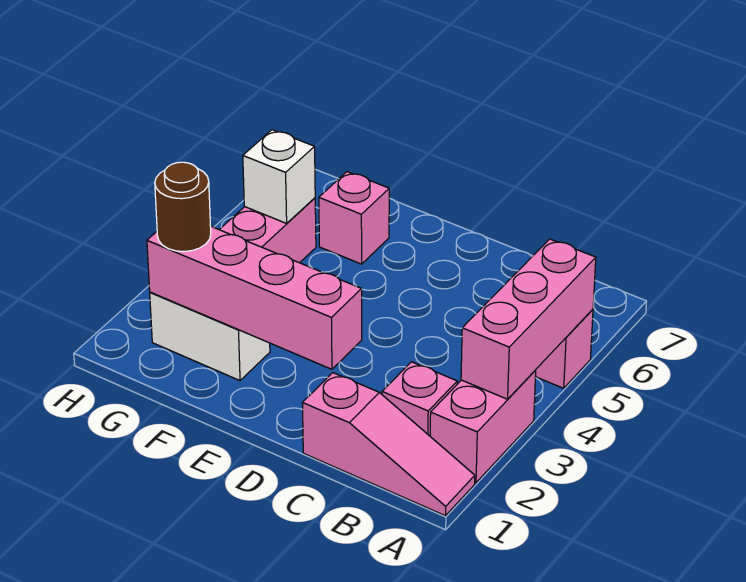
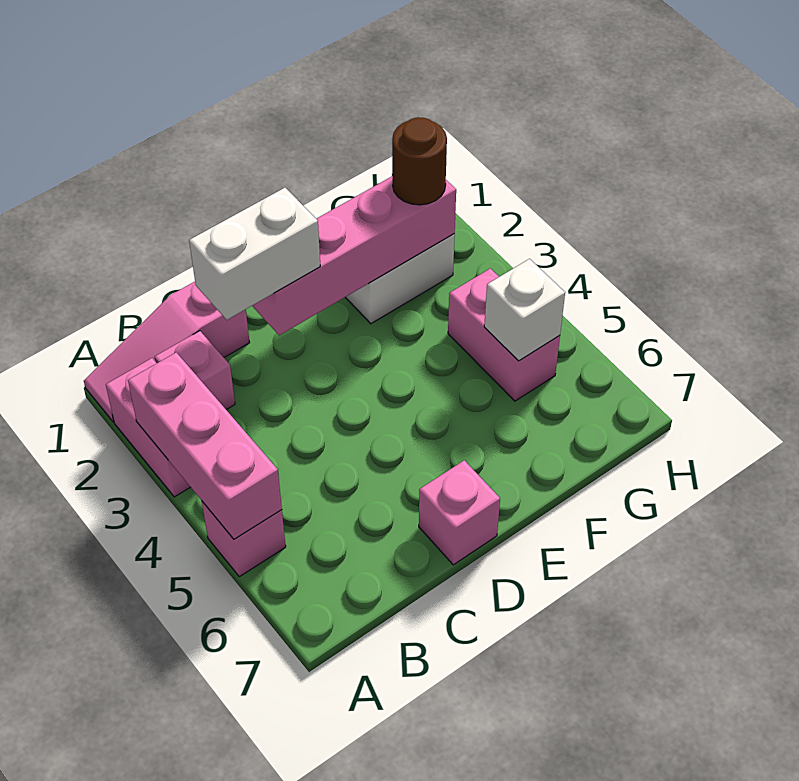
none -> white 1x2 brick [189,188,320,320]
pink 1x1 brick [319,172,389,264] -> pink 1x1 brick moved to [419,460,500,565]

